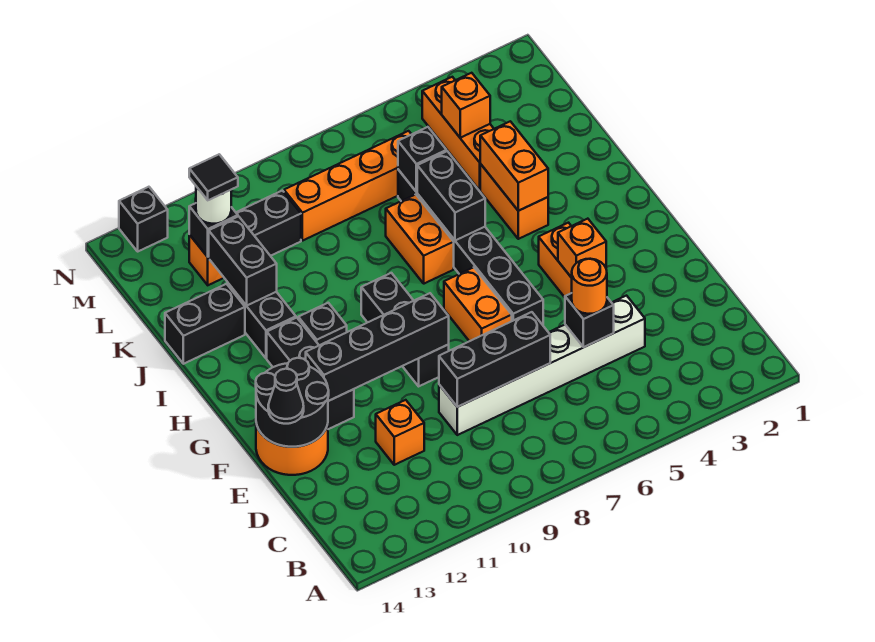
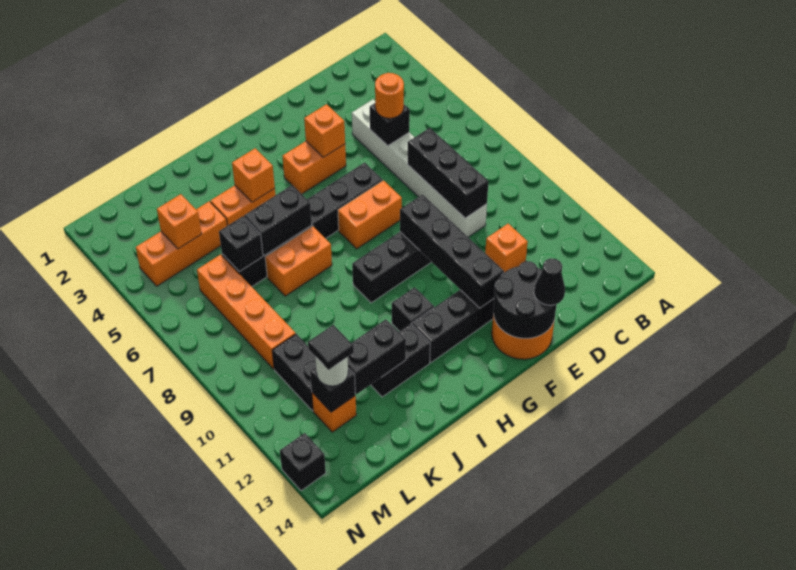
orange 1x2 brick [480,121,548,211] -> orange 1x1 brick [232,148,275,202]
black 1x2 brick [165,284,245,364] -> none

